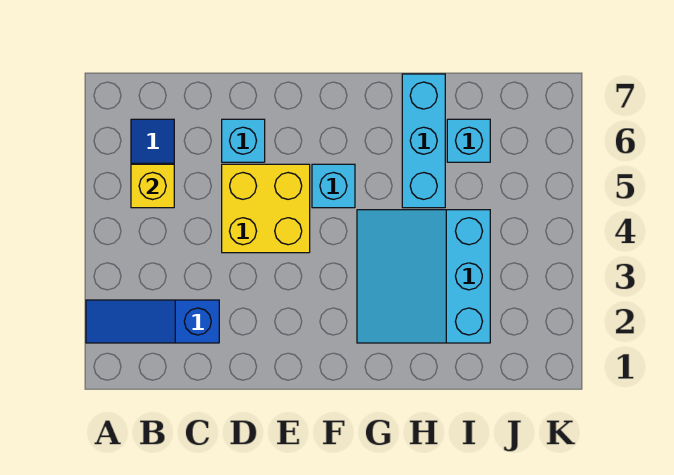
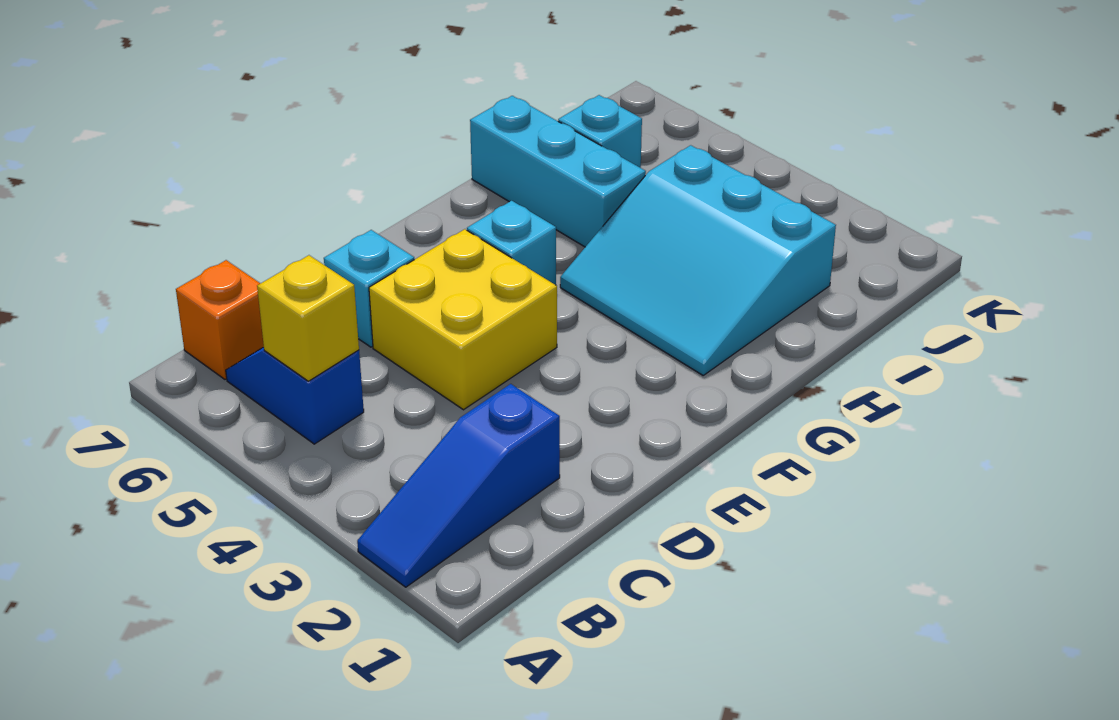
none -> orange 1x1 brick [176,260,264,379]

